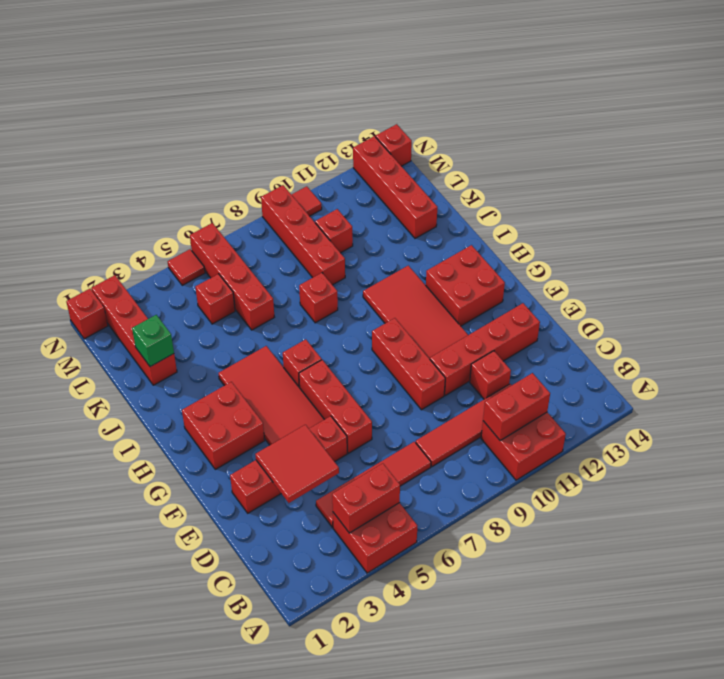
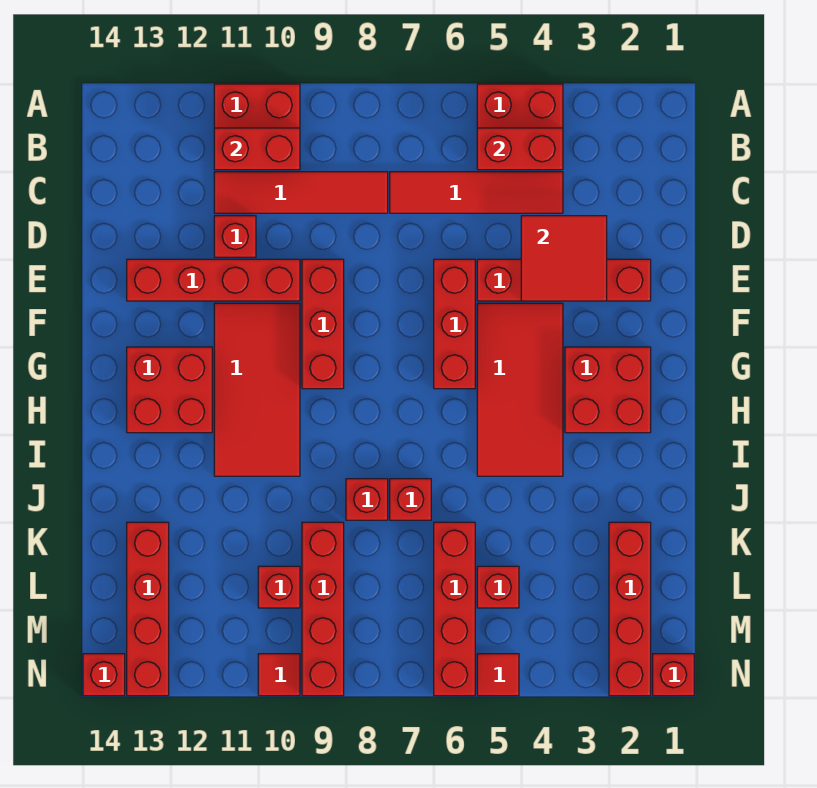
red 1x1 brick [283,339,322,388] -> red 1x1 brick moved to [390,479,431,520]
green 1x1 brick [132,315,174,367] -> none

